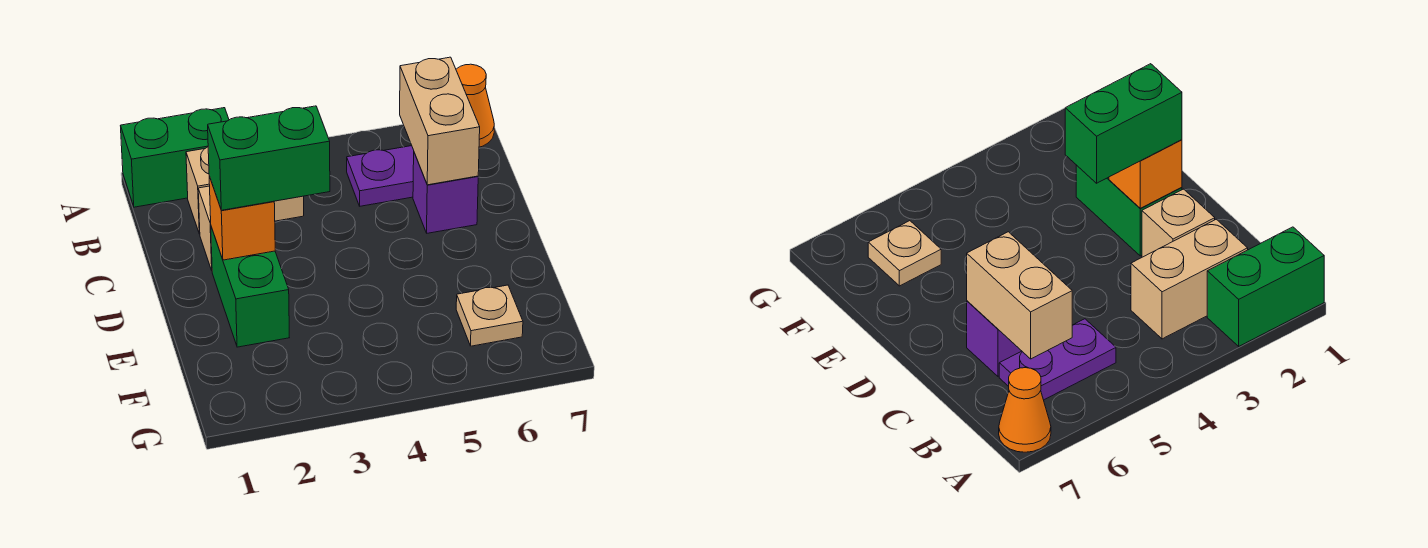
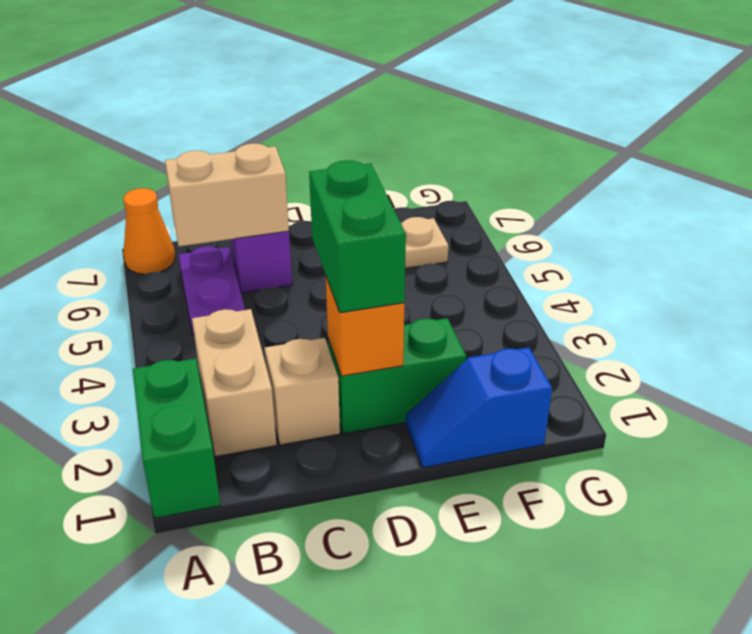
none -> blue 1x2 slope [406,347,552,468]

